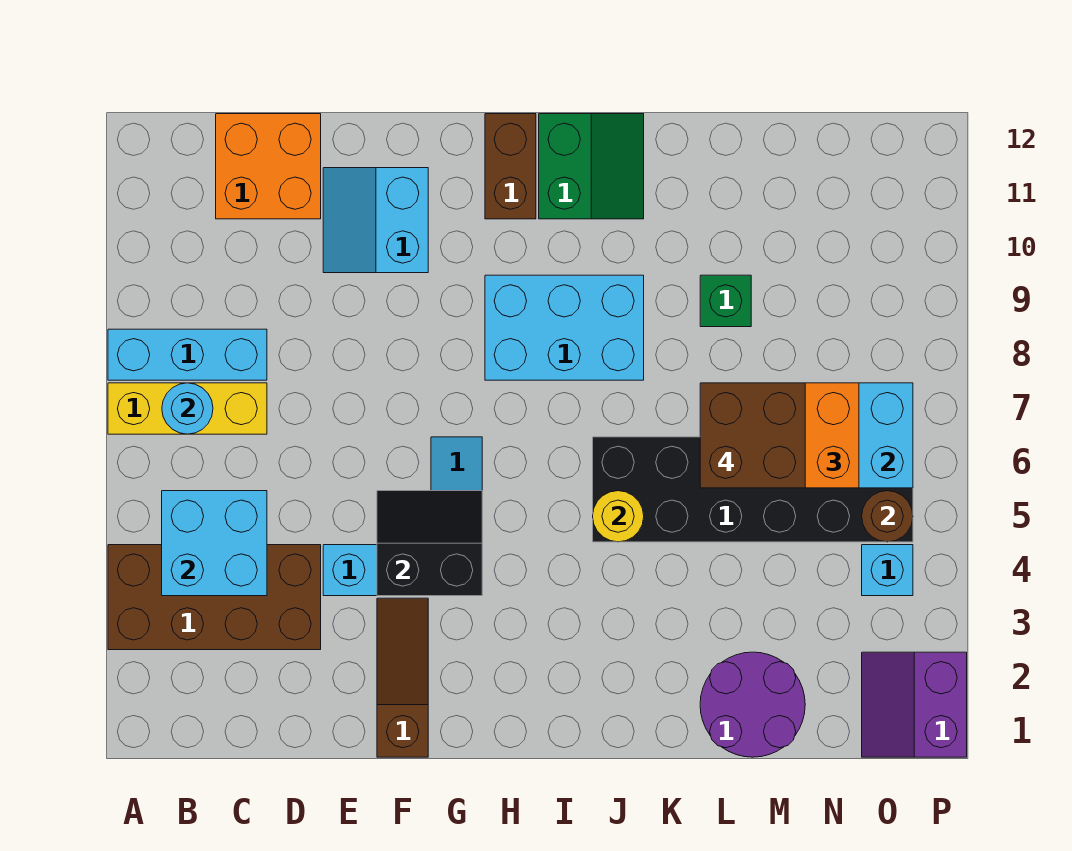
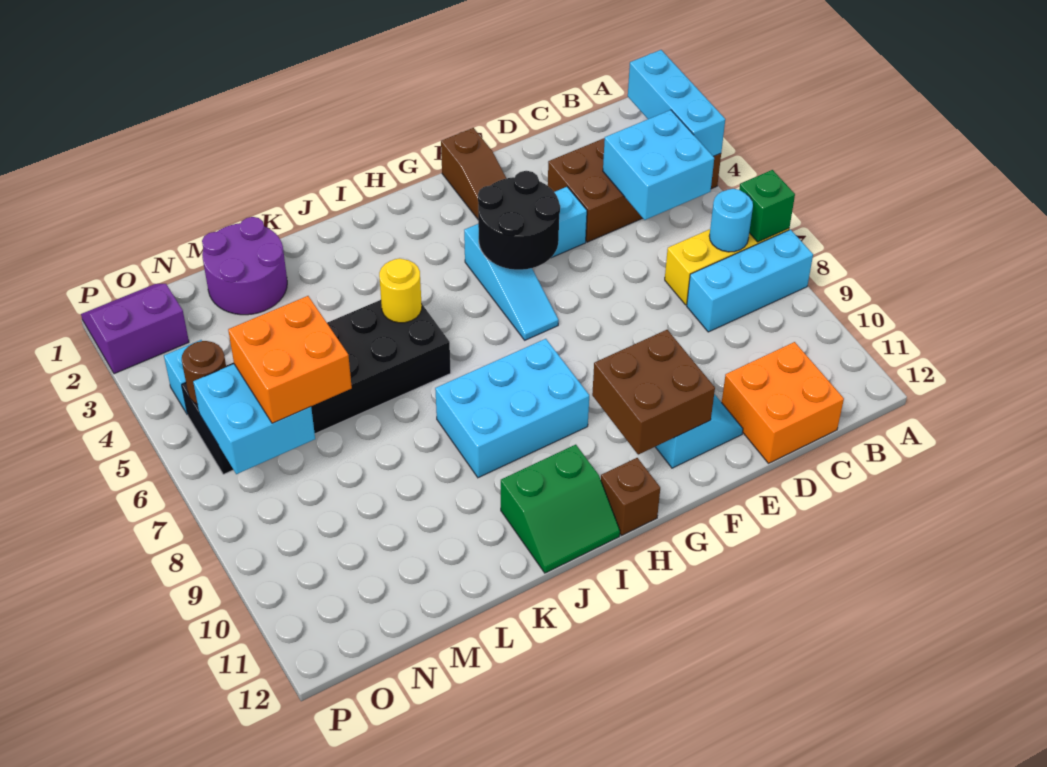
none -> cyan 1x3 brick [628,50,725,156]
black 2x2 slope [377,491,482,596] -> black 2x2 round brick [478,171,560,270]
brown 1x2 brick [485,114,536,219] -> brown 1x1 brick [601,458,660,535]
green 2x2 slope [539,114,644,219] -> green 2x2 slope turned to [501,445,620,573]
brown 2x2 brick [700,383,805,488] -> brown 2x2 brick moved to [592,330,715,455]
green 1x1 brick [700,275,751,327] -> green 1x1 brick moved to [739,170,795,242]
purple 2x2 slope [862,652,967,757] -> purple 2x2 slope turned to [81,284,189,374]

